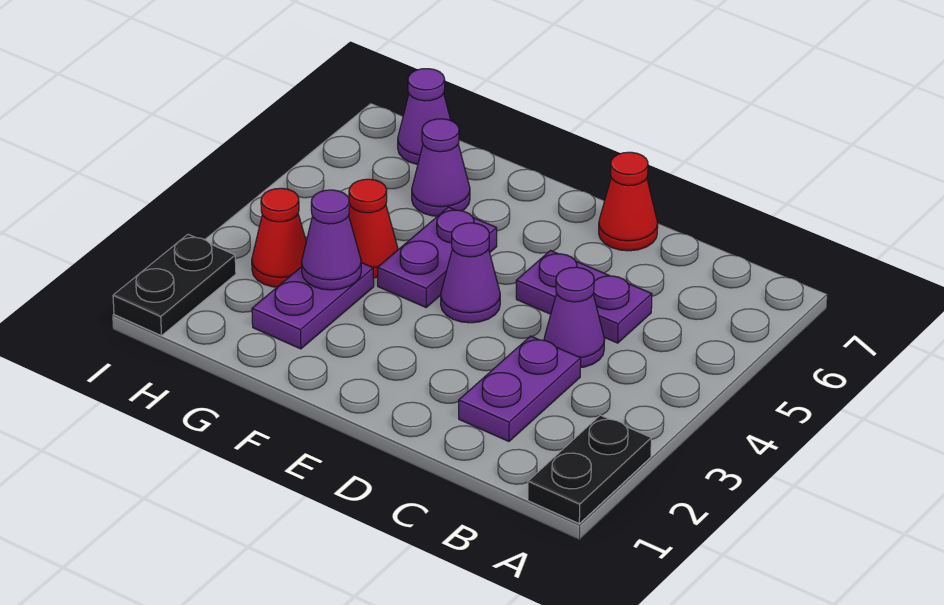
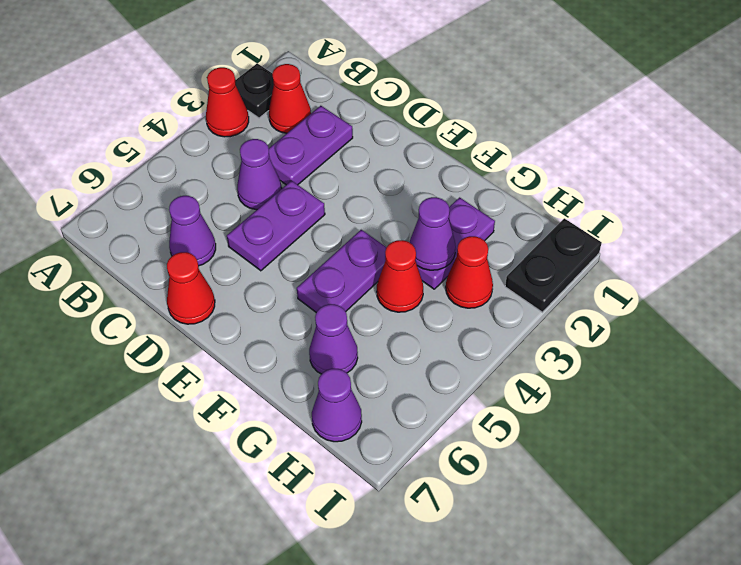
black 1x2 plate [528,415,651,523] -> black 1x1 plate [235,63,274,118]
none -> red 1x1 cone [206,67,249,137]
none -> red 1x1 cone [269,64,311,133]
purple 1x2 plate [516,251,652,343] -> purple 1x2 plate turned to [227,180,325,271]
purple 1x1 cone [441,223,500,323] -> purple 1x1 cone moved to [169,196,216,266]

